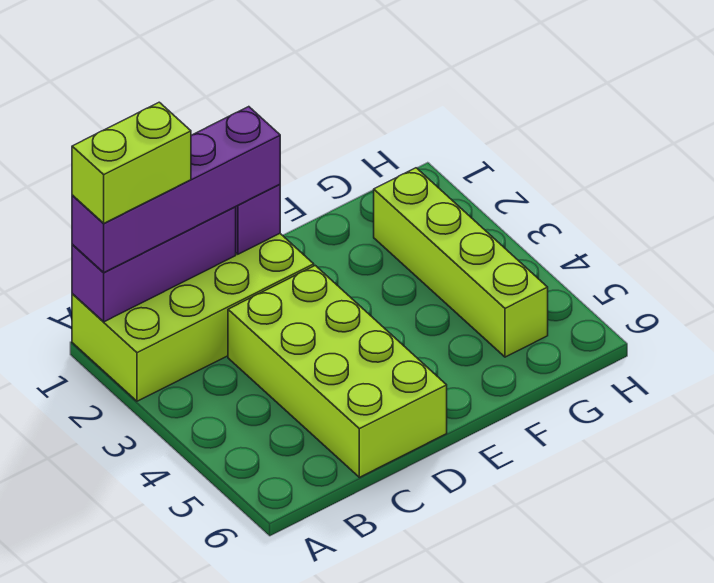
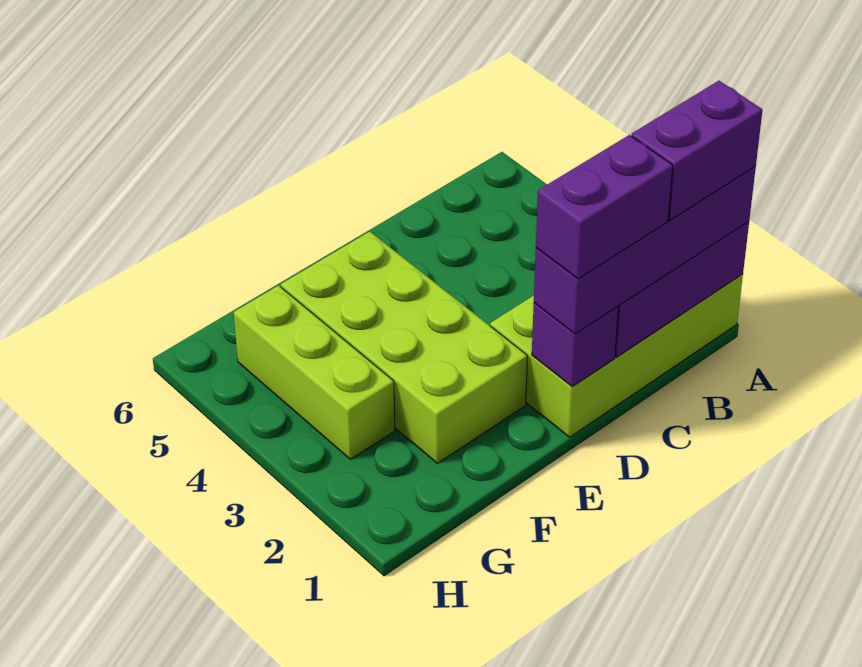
lime 1x2 brick [72,102,191,223] -> purple 1x2 brick [631,81,762,220]
none -> purple 1x2 brick [536,135,673,279]
lime 2x4 brick [228,266,447,477] -> lime 2x4 brick moved to [281,231,527,463]
lime 1x4 brick [374,168,548,357] -> lime 1x3 brick [234,286,395,459]

